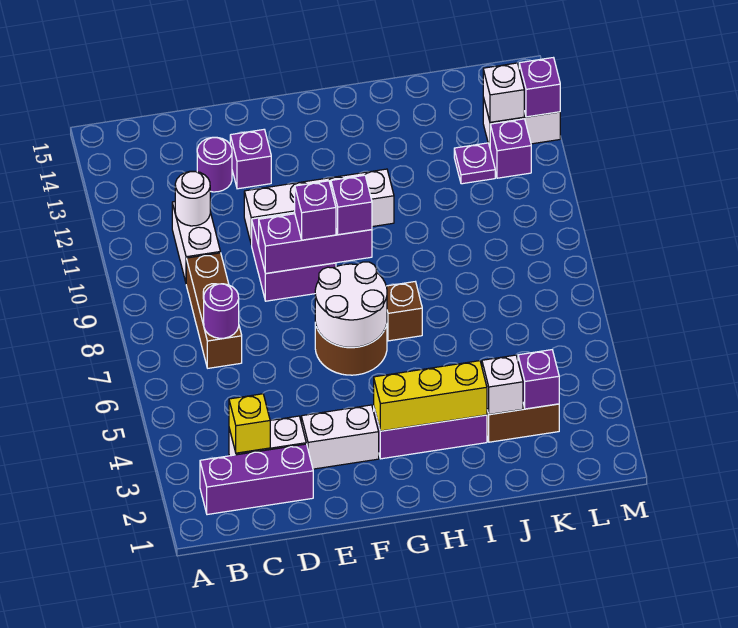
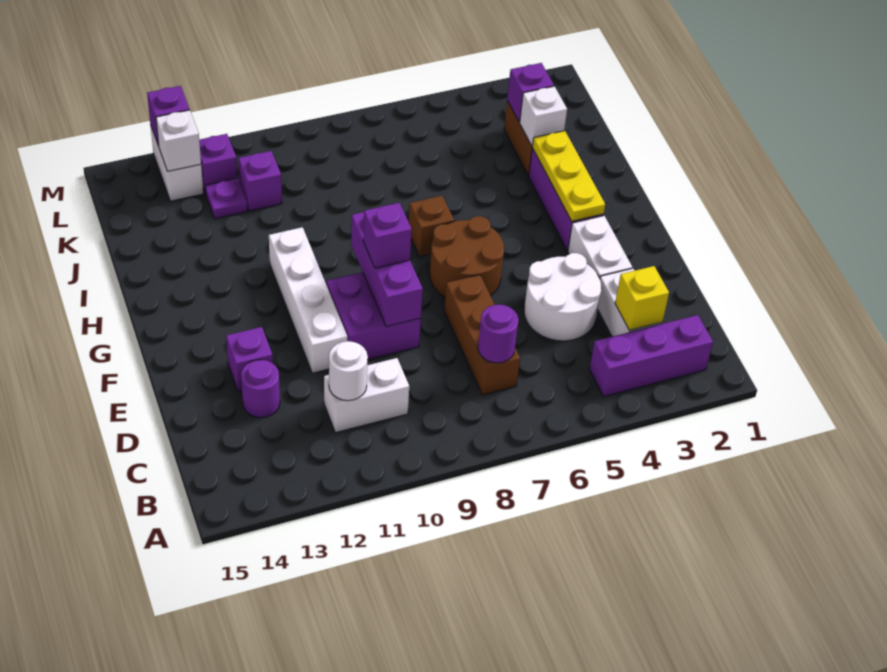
purple 1x3 brick [200,444,313,515] -> purple 1x3 brick turned to [590,315,713,397]
brown 1x3 brick [186,253,242,368] -> brown 1x3 brick turned to [444,275,520,395]
white 2x2 round brick [315,262,387,347] -> white 2x2 round brick moved to [524,253,601,341]
yellow 1x3 brick [374,361,487,431] -> yellow 1x3 plate [532,131,605,221]
purple 1x1 brick [331,175,372,235] -> purple 1x1 brick moved to [238,151,282,211]

